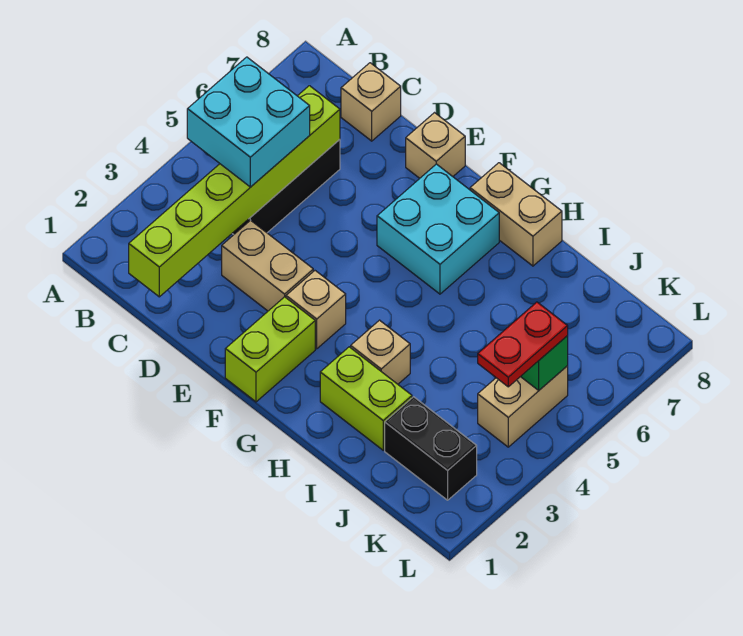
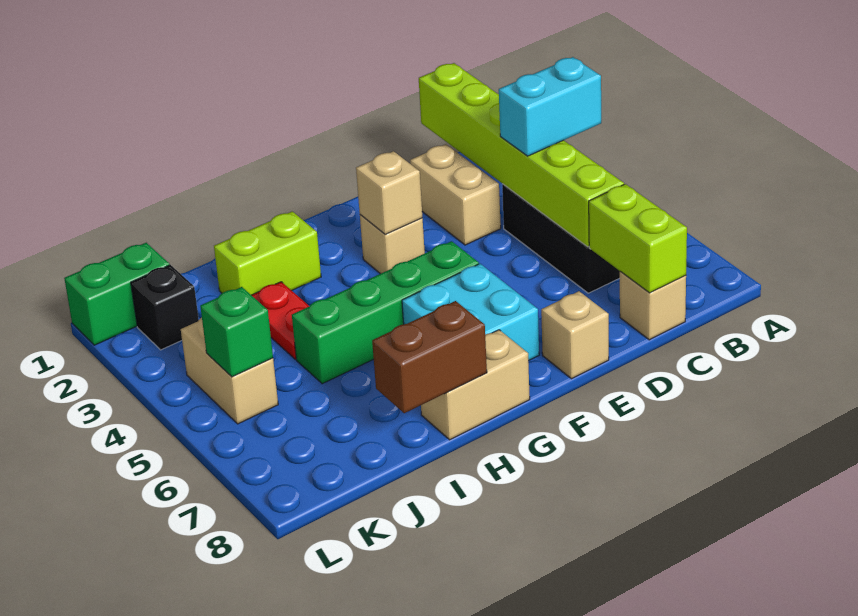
cyan 2x2 brick [187,57,310,187] -> cyan 1x2 brick [499,57,601,156]
tan 1x2 brick [222,220,313,311] -> tan 1x2 brick turned to [410,144,501,245]
lime 1x2 brick [225,297,315,402] -> lime 1x2 brick moved to [589,184,687,293]
none -> green 1x4 brick [292,241,479,384]
tan 1x1 brick [351,320,410,384] -> tan 1x1 brick moved to [356,151,422,234]
none -> brown 1x2 brick [372,301,487,413]
black 1x2 brick [385,397,477,500] -> black 1x1 brick [131,265,199,350]
none -> green 1x2 brick [64,243,169,345]
red 1x2 plate [478,302,568,387] -> red 1x2 plate moved to [252,282,309,359]

